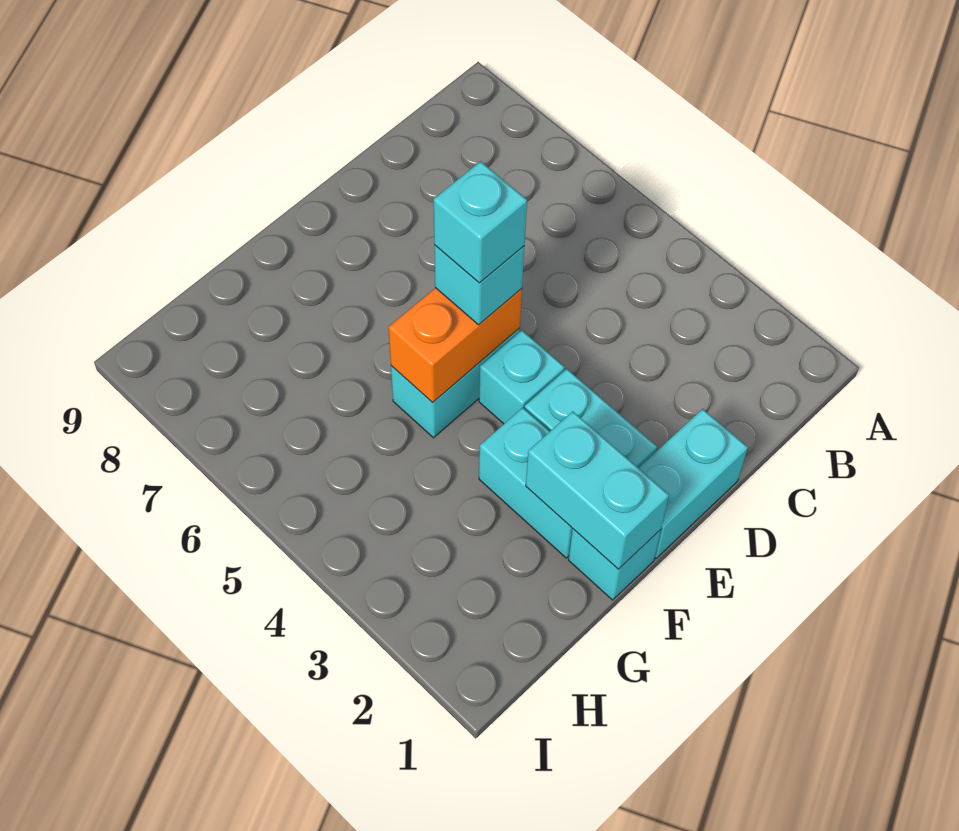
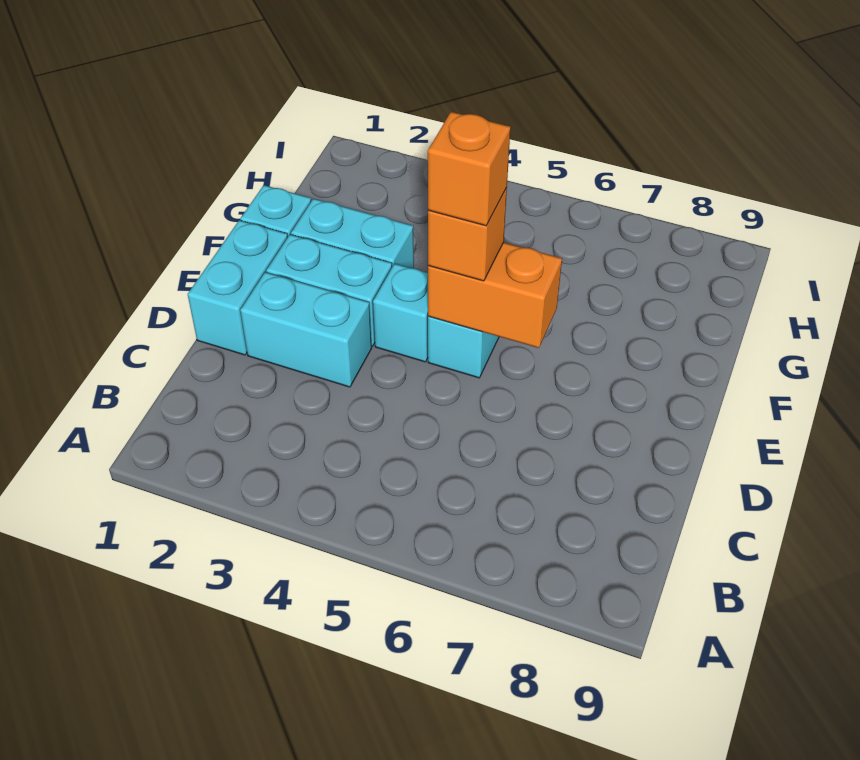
orange 1x2 brick [389,288,522,403] -> orange 1x2 brick turned to [428,242,562,348]
cyan 1x1 brick [434,245,524,325] -> orange 1x1 brick [428,188,507,281]
cyan 1x1 brick [434,161,527,283] -> orange 1x1 brick [428,112,511,226]
cyan 1x2 brick [526,411,669,569] -> cyan 1x2 brick moved to [240,272,372,387]

